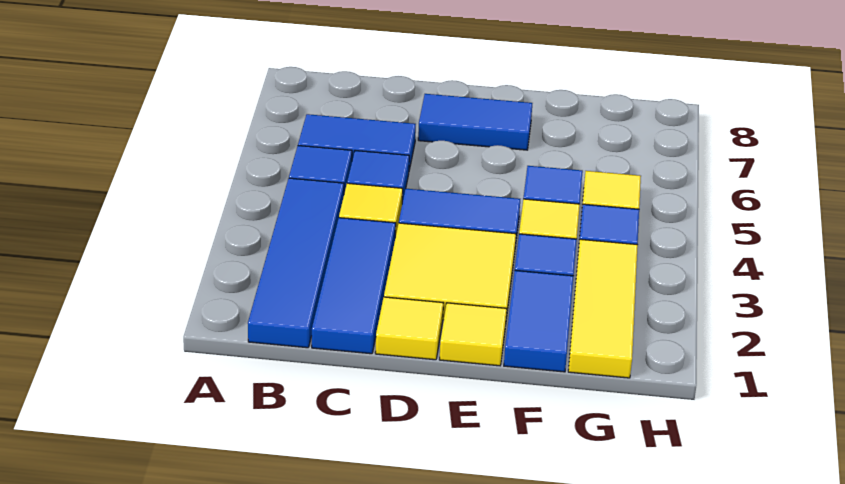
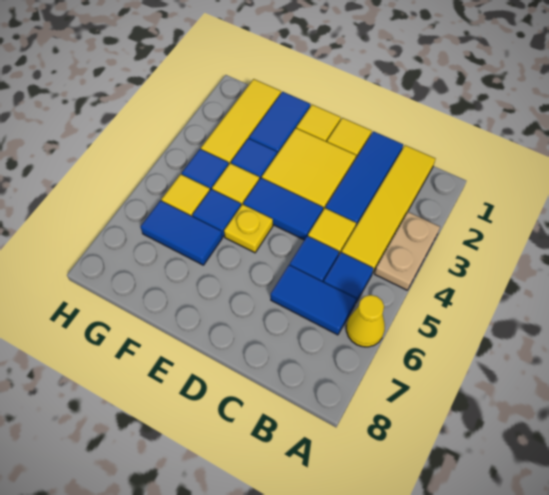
none -> tan 1x2 plate [375,212,440,290]
none -> yellow 1x1 cone [346,295,385,347]
blue 1x4 tile [248,178,344,348] -> yellow 1x4 tile [342,145,435,272]
blue 1x2 tile [418,94,532,150] -> blue 1x2 tile moved to [141,201,222,265]
none -> yellow 1x1 plate [224,204,273,253]

